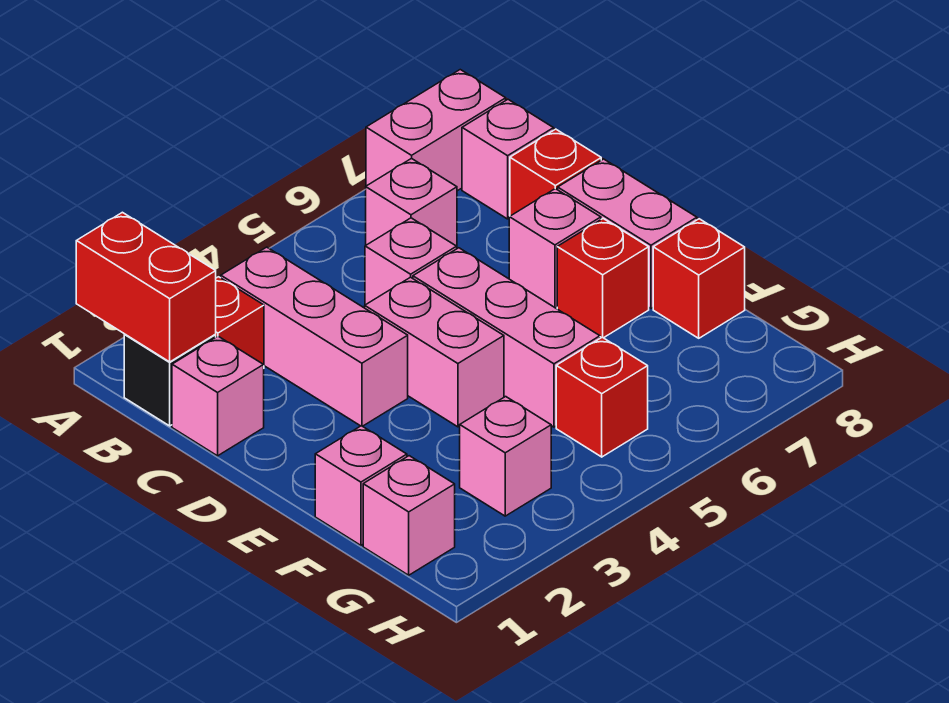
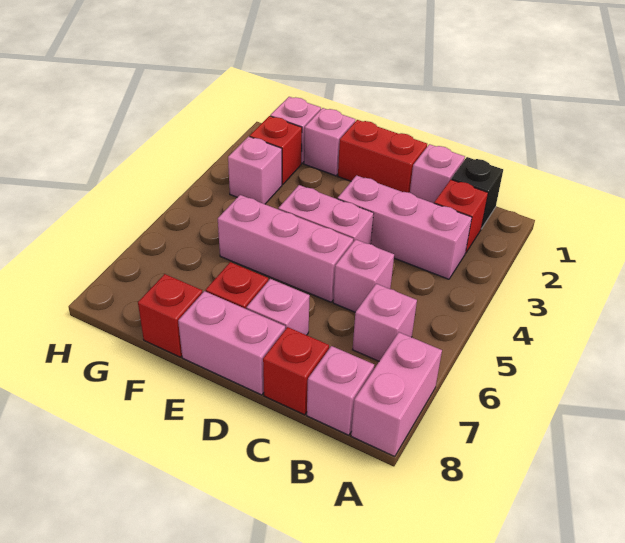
red 1x2 brick [76,212,216,362] -> red 1x2 brick moved to [338,120,427,193]
red 1x1 brick [556,337,648,457] -> red 1x1 brick moved to [250,116,302,185]

